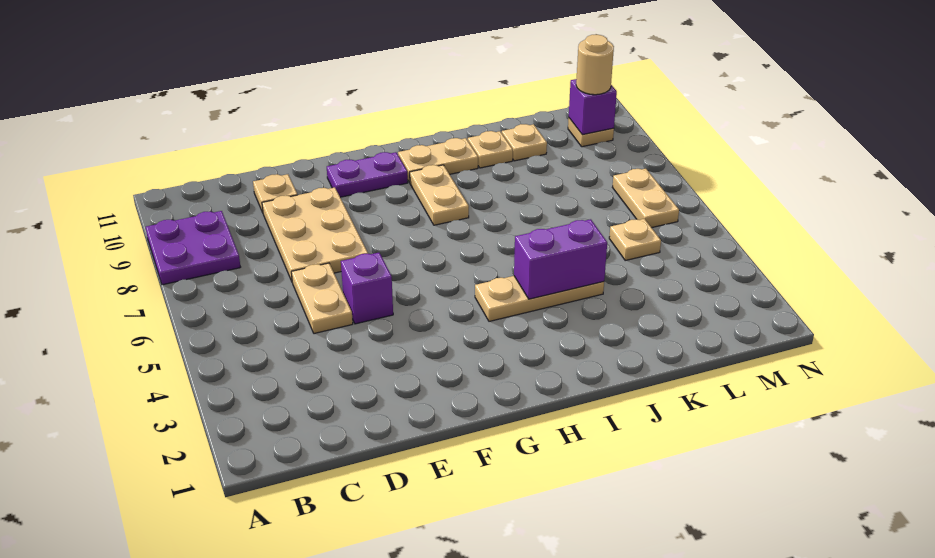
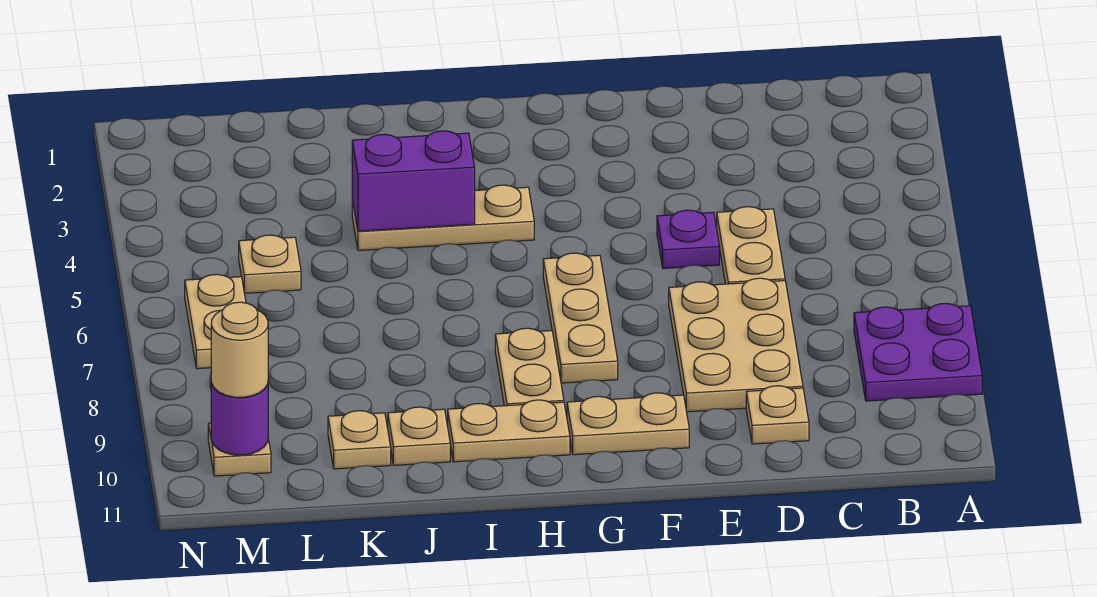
purple 1x1 brick [341,253,393,324] -> purple 1x1 plate [657,210,719,269]
purple 1x2 plate [327,152,408,197] -> tan 1x2 plate [567,393,689,455]
none -> tan 1x3 plate [543,253,618,383]
purple 1x1 brick [569,79,617,135] -> purple 1x1 round brick [211,383,268,455]

